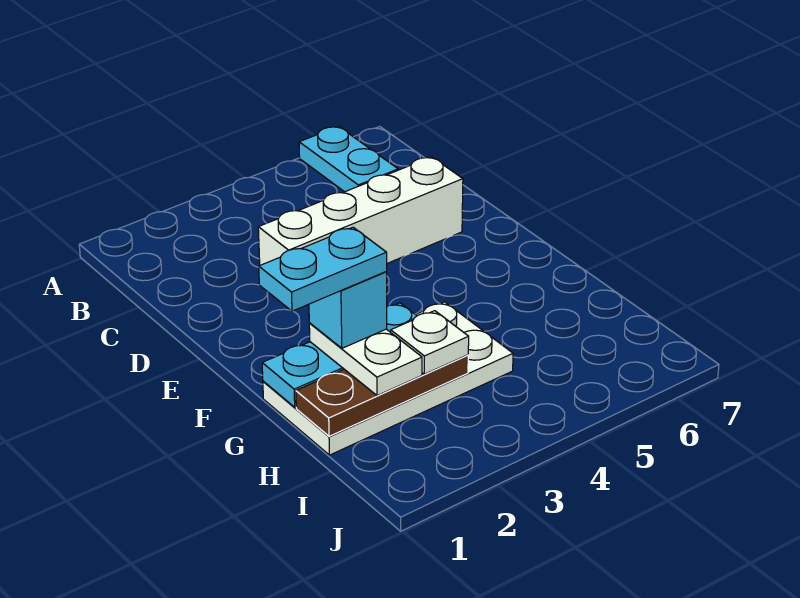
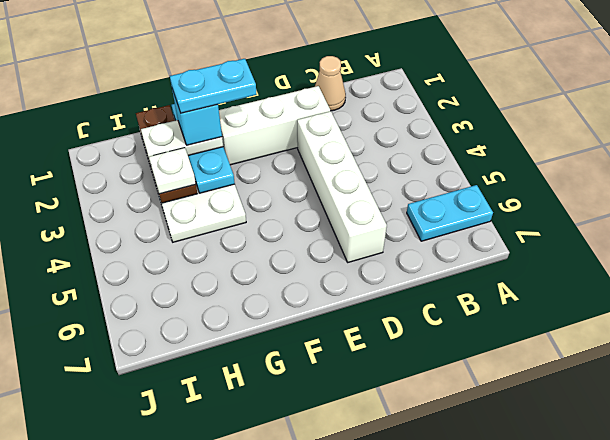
none -> tan 1x1 cone [315,56,346,111]
none -> white 1x3 brick [219,86,330,165]
cyan 1x2 plate [259,227,387,311] -> cyan 1x2 plate turned to [170,59,257,113]

